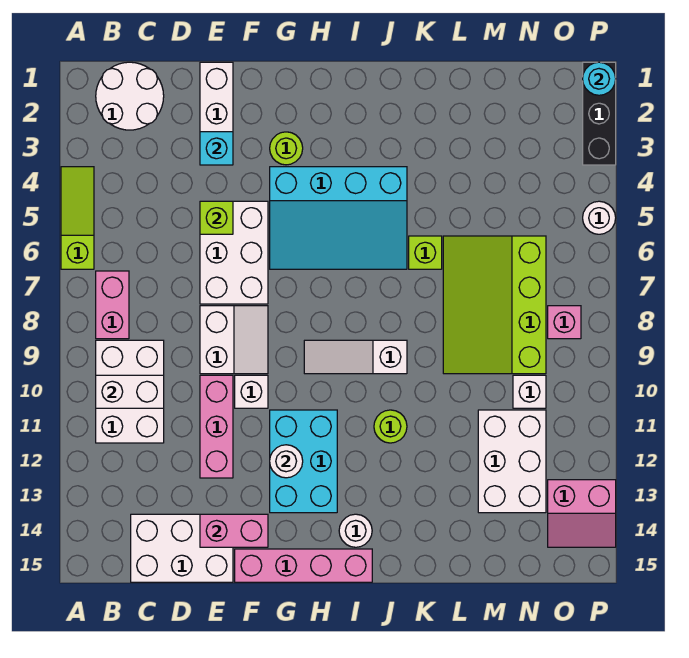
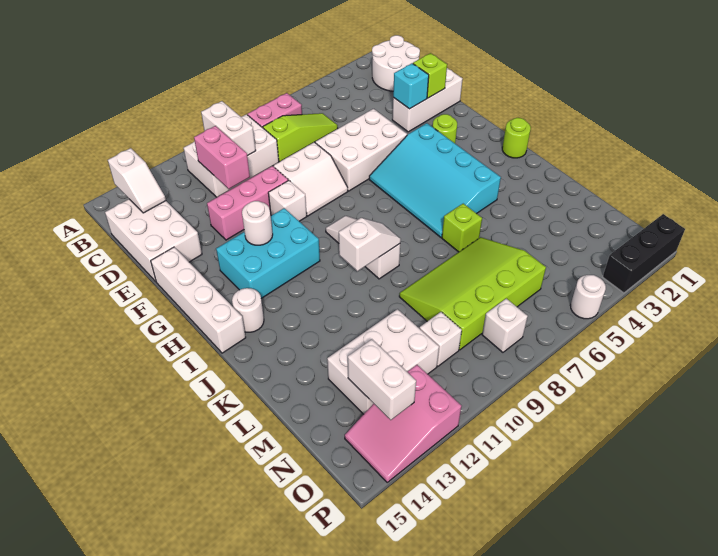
lime 1x3 slope [61,167,94,269] -> lime 1x3 slope moved to [263,113,338,162]
none -> white 1x2 slope [108,148,166,213]
lime 1x1 brick [200,201,233,234] -> lime 1x1 brick moved to [413,53,447,98]
pink 1x2 brick [200,514,268,547] -> pink 1x2 brick moved to [194,126,250,189]
pink 1x4 brick [235,549,372,582] -> white 1x4 brick [151,247,246,353]
none -> white 1x2 slope [339,218,401,271]
lime 1x1 round brick [374,410,407,443] -> lime 1x1 round brick moved to [502,118,531,158]
none -> white 1x2 brick [348,339,416,420]
pink 1x1 brick [548,306,581,339] -> white 1x1 brick [482,299,528,352]
pink 2x2 slope [548,480,616,547] -> pink 2x3 slope [345,365,461,482]
cyan 1x1 round brick [583,62,616,95] -> none

